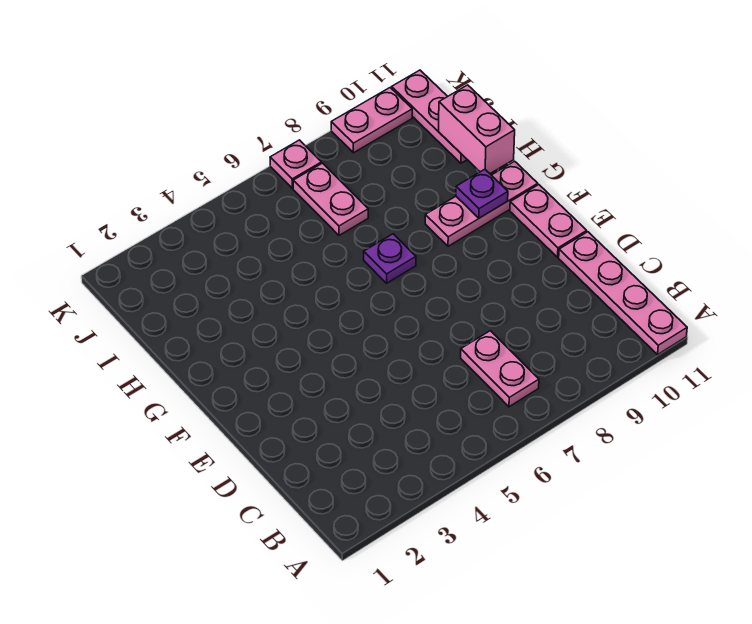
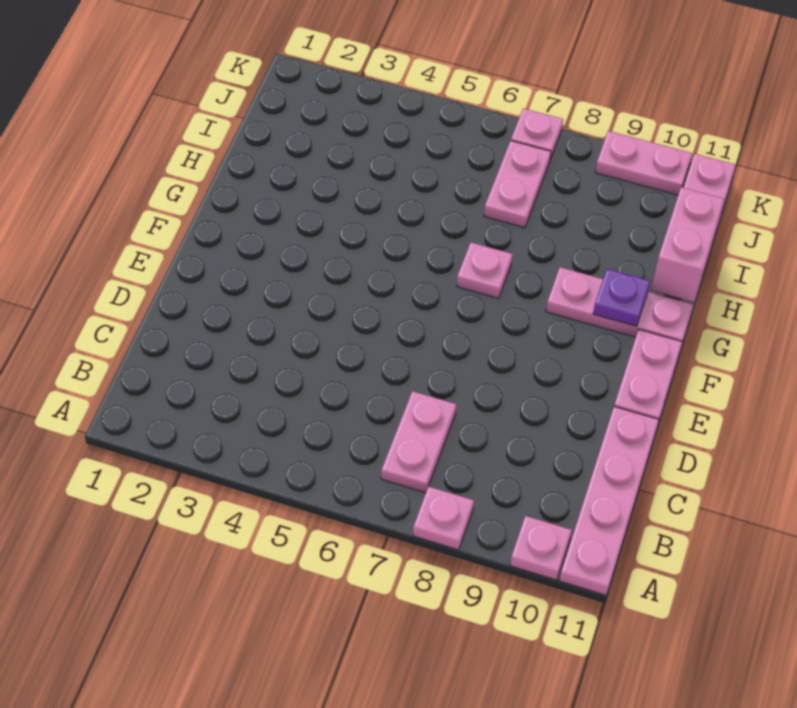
none -> pink 1x1 plate [413,486,474,550]
none -> pink 1x1 plate [510,516,572,580]
purple 1x1 plate [364,234,416,283] -> pink 1x1 plate [457,242,513,299]

